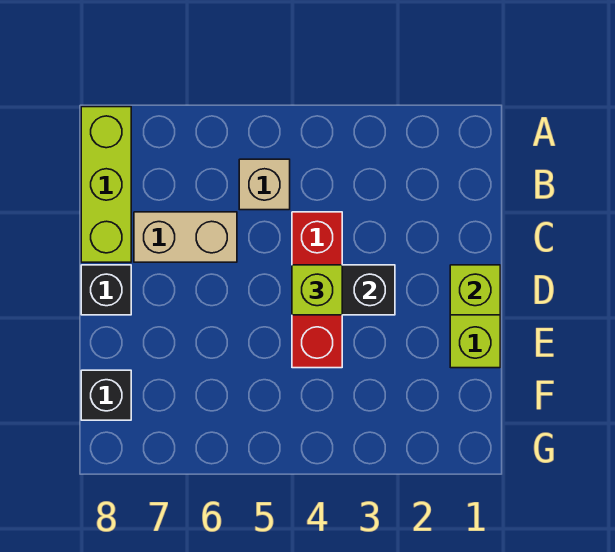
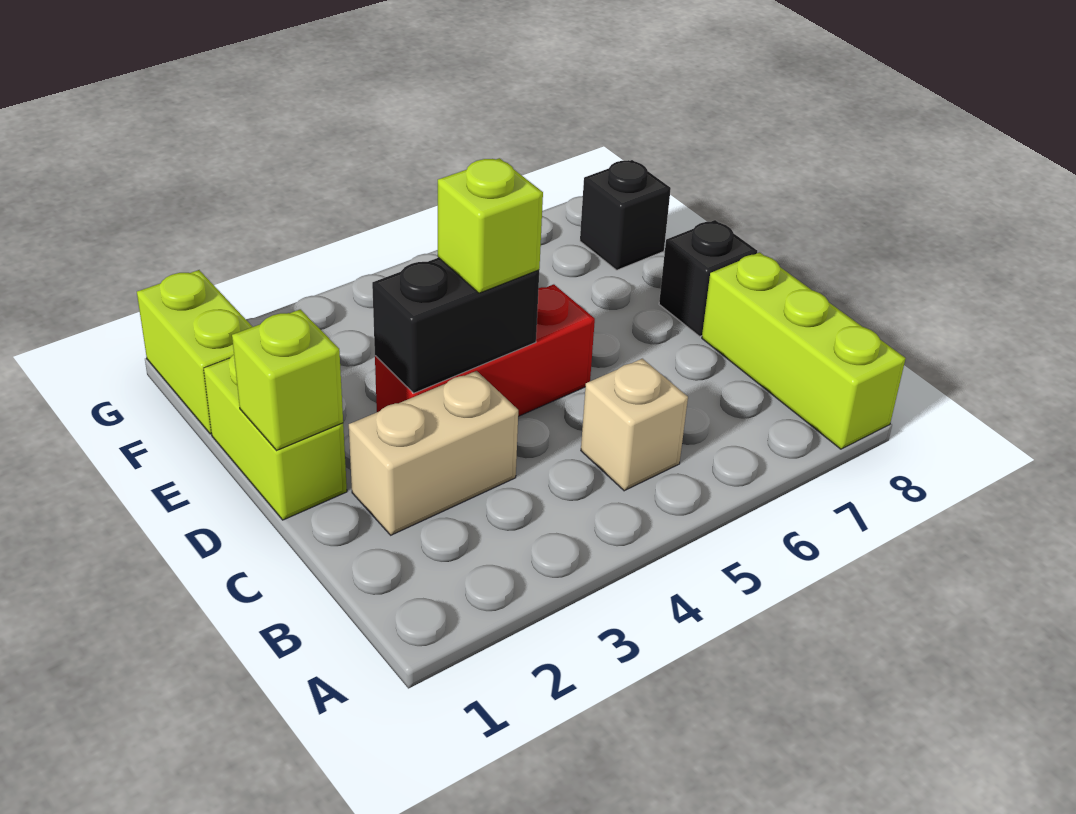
red 1x3 brick [292,212,342,368] -> red 1x3 brick turned to [375,284,595,416]
tan 1x2 brick [134,212,237,262] -> tan 1x2 brick moved to [349,371,518,535]
none -> lime 1x2 brick [137,270,252,434]

